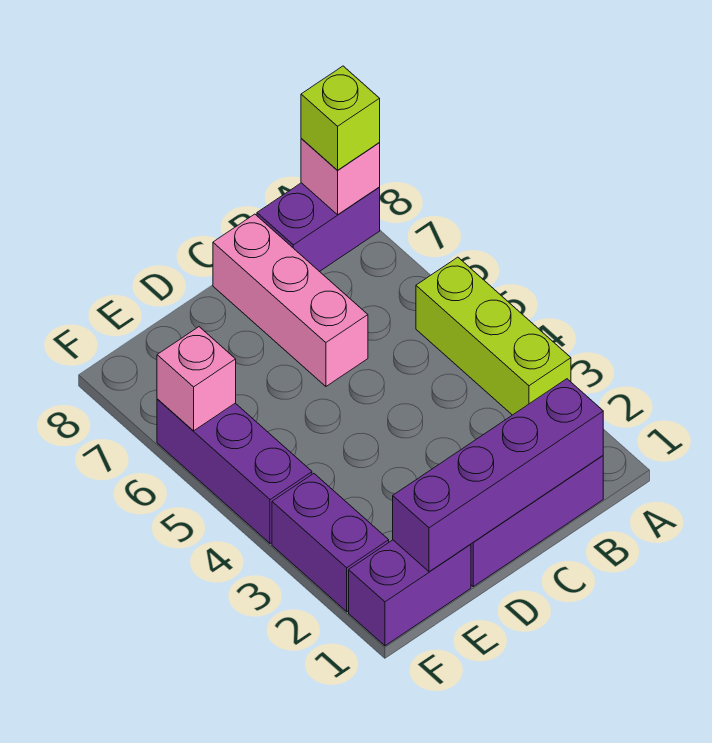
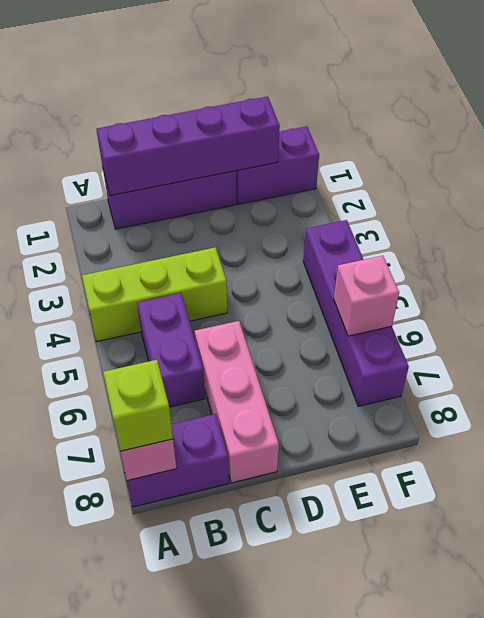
lime 1x3 brick [416,257,571,415] -> lime 1x3 brick turned to [82,247,227,342]
purple 1x2 brick [272,474,389,612] -> purple 1x2 brick moved to [137,293,205,407]
purple 1x3 brick [157,399,312,544] -> purple 1x4 brick [303,220,409,406]

